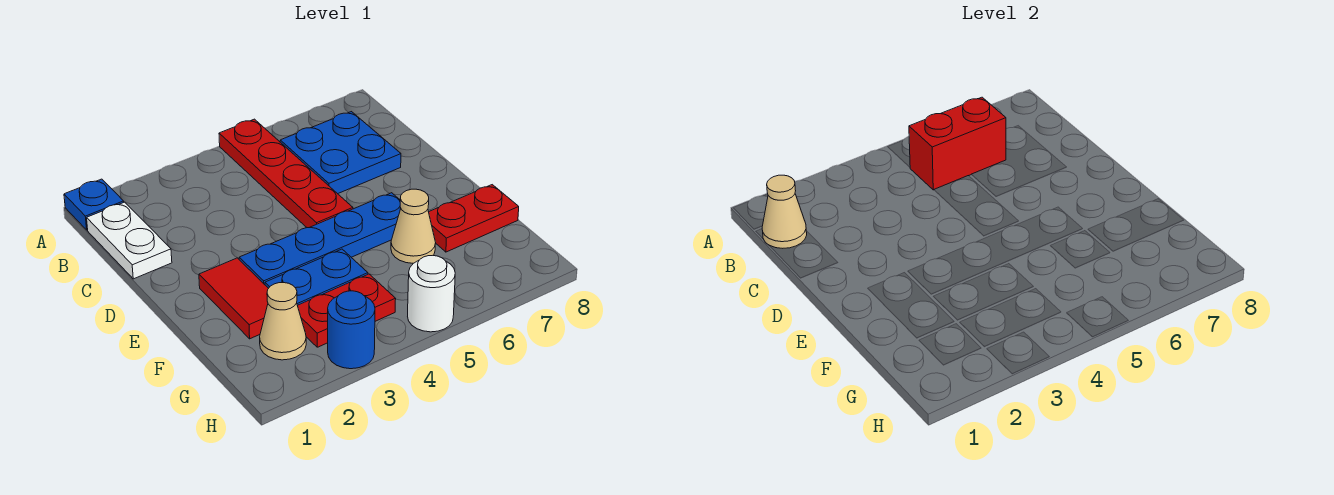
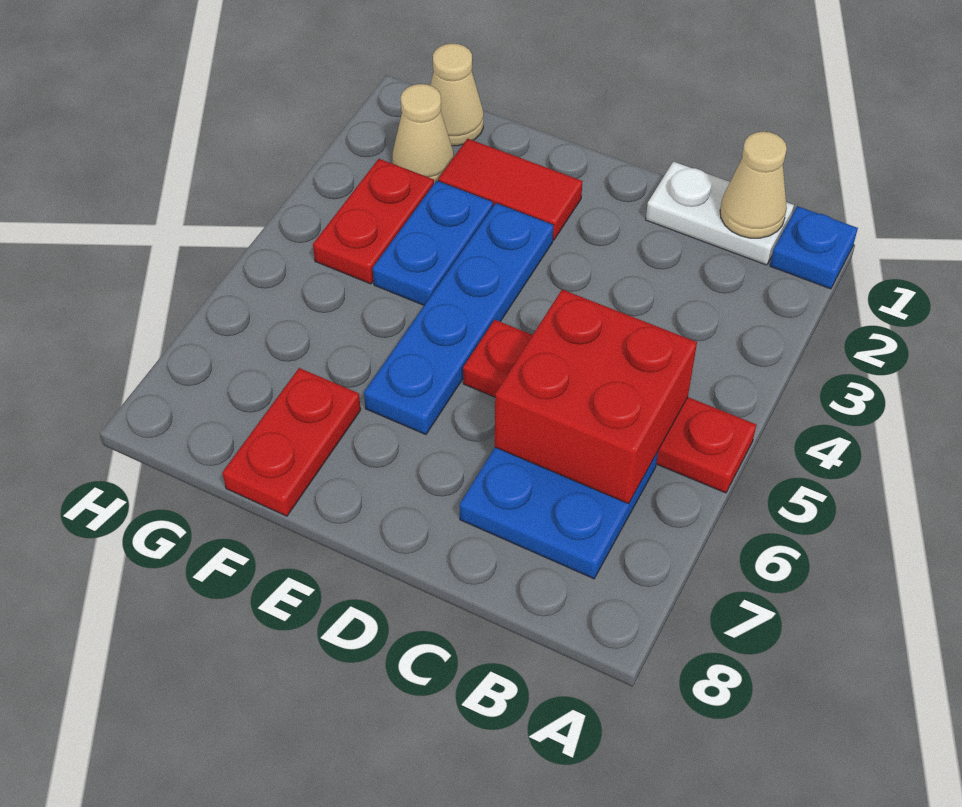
red 1x2 brick [909,97,1006,190] -> red 2x2 brick [495,290,697,504]
tan 1x1 cone [391,189,436,263] -> tan 1x1 cone moved to [430,44,483,146]
blue 1x1 round brick [328,291,375,369] -> none
white 1x1 round brick [408,256,455,332] -> none

